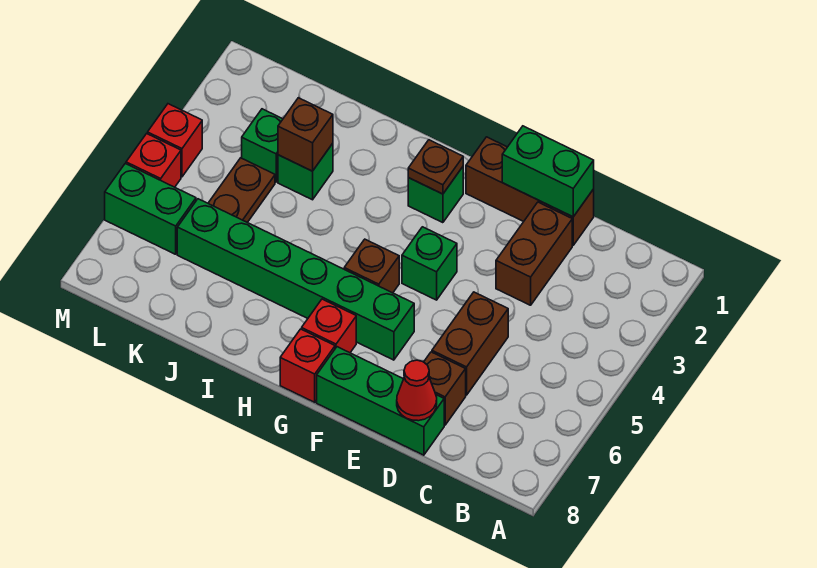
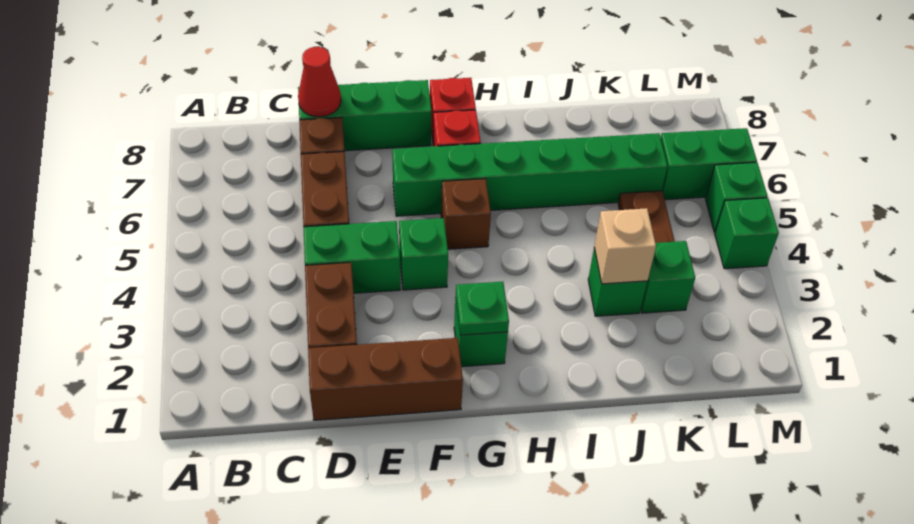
green 1x2 brick [502,126,594,217] -> green 1x2 brick moved to [303,221,400,293]
brown 1x1 plate [408,140,463,194] -> green 1x1 plate [456,282,509,335]
brown 1x1 brick [278,98,333,171] -> tan 1x1 brick [594,208,656,284]
red 1x1 brick [148,104,202,177] -> green 1x1 brick [715,198,779,269]
red 1x1 brick [126,134,181,187] -> green 1x1 brick [705,162,768,232]

